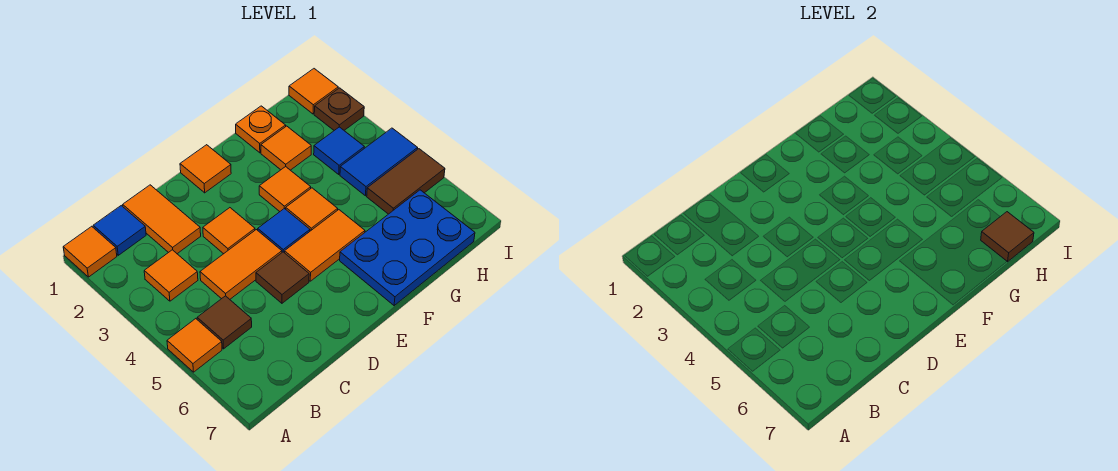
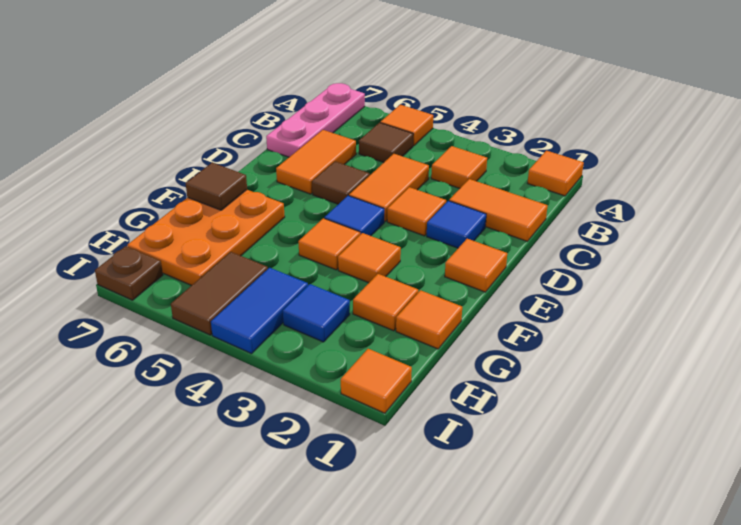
none -> pink 1x3 plate [266,83,365,157]
blue 1x1 tile [93,206,146,255] -> blue 1x1 tile moved to [427,201,486,248]
orange 1x2 tile [285,210,365,281] -> orange 1x2 tile moved to [276,130,356,194]
blue 2x3 plate [340,190,475,306] -> orange 2x3 plate [127,190,285,286]
orange 1x1 plate [236,106,286,153] -> orange 1x1 tile [396,290,462,349]
brown 1x1 tile [981,212,1034,262] -> brown 1x1 tile moved to [186,163,247,210]
brown 1x1 plate [314,88,364,130] -> brown 1x1 plate moved to [95,246,163,300]

